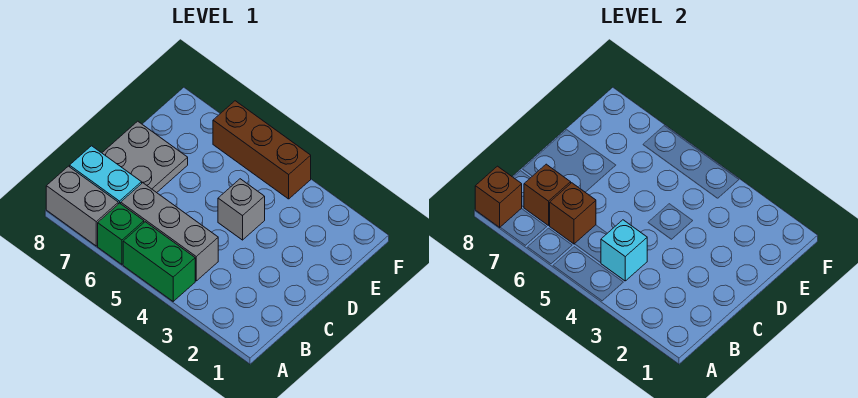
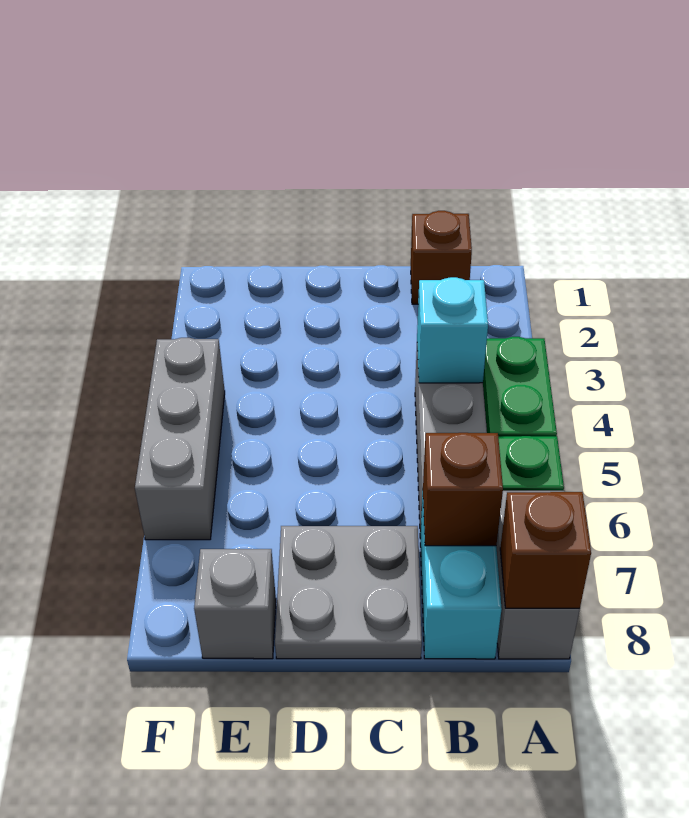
brown 1x1 brick [550,183,596,244] -> brown 1x1 brick moved to [411,211,472,304]
grey 1x1 brick [218,179,265,240] -> grey 1x1 brick moved to [194,549,276,659]
brown 1x3 brick [213,101,311,199] -> grey 1x3 brick [135,338,225,540]

